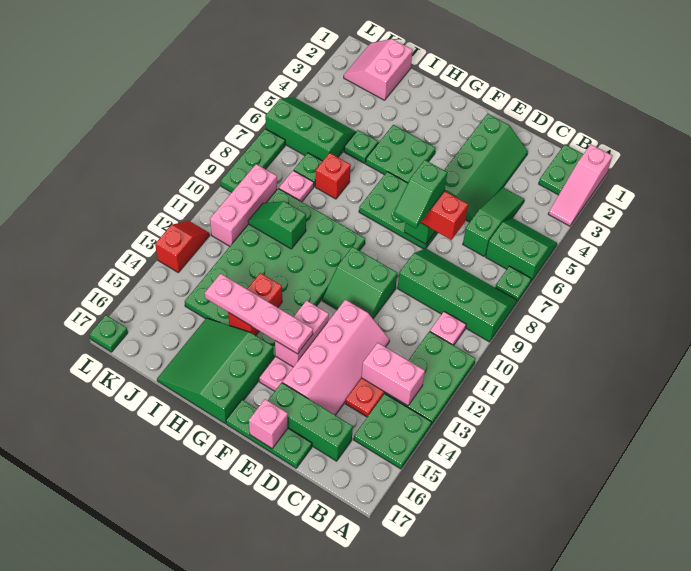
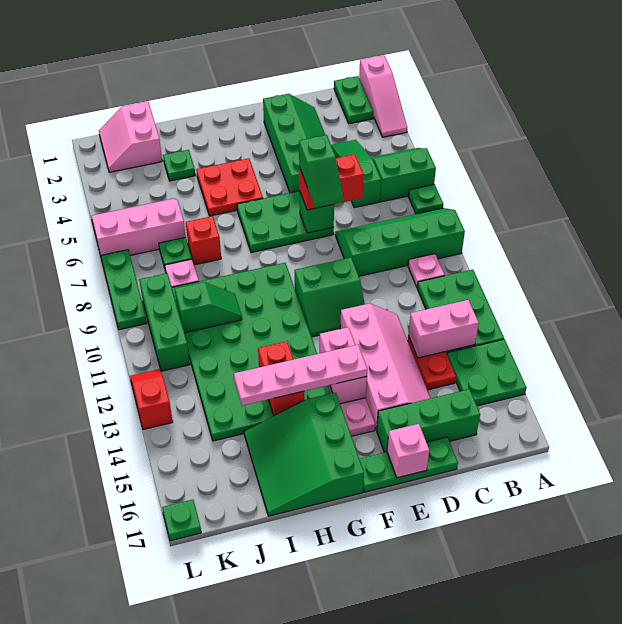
green 2x2 plate [366,125,436,183] -> red 2x2 plate [196,158,263,216]
green 1x1 plate [344,130,378,163] -> green 1x1 plate moved to [163,150,195,181]
green 1x2 slope [248,201,306,249] -> green 1x2 slope turned to [175,282,242,333]
green 2x3 slope [265,97,356,161] -> pink 2x3 slope [91,199,186,255]
pink 1x3 brick [210,164,277,246] -> green 1x3 brick [139,273,190,371]

